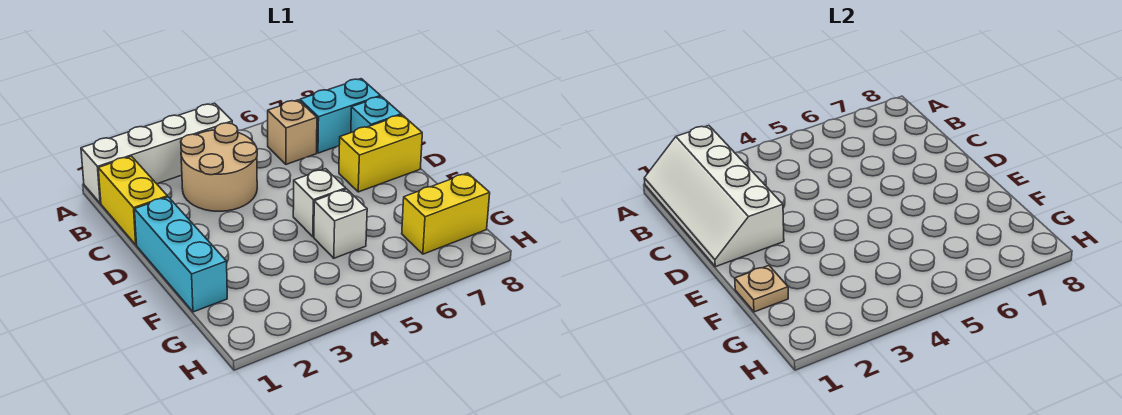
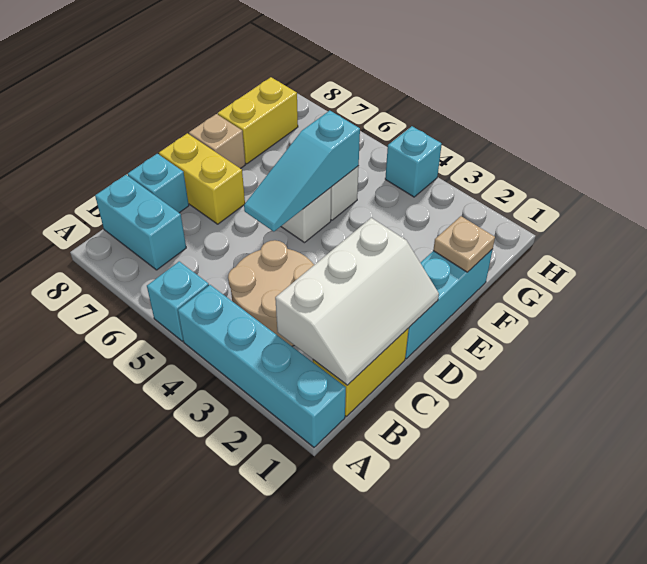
white 1x4 brick [81,103,232,203] -> cyan 1x4 brick [178,285,346,447]
white 2x4 slope [644,126,784,267] -> white 2x3 slope [275,218,439,385]
none -> cyan 1x1 brick [147,261,209,341]
tan 1x1 brick [268,100,317,164] -> tan 1x1 brick moved to [189,114,245,169]
none -> cyan 1x3 slope [244,111,360,232]
yellow 1x2 brick [402,173,490,254] -> yellow 1x2 brick turned to [218,77,298,164]
none -> cyan 1x1 brick [385,126,442,197]

